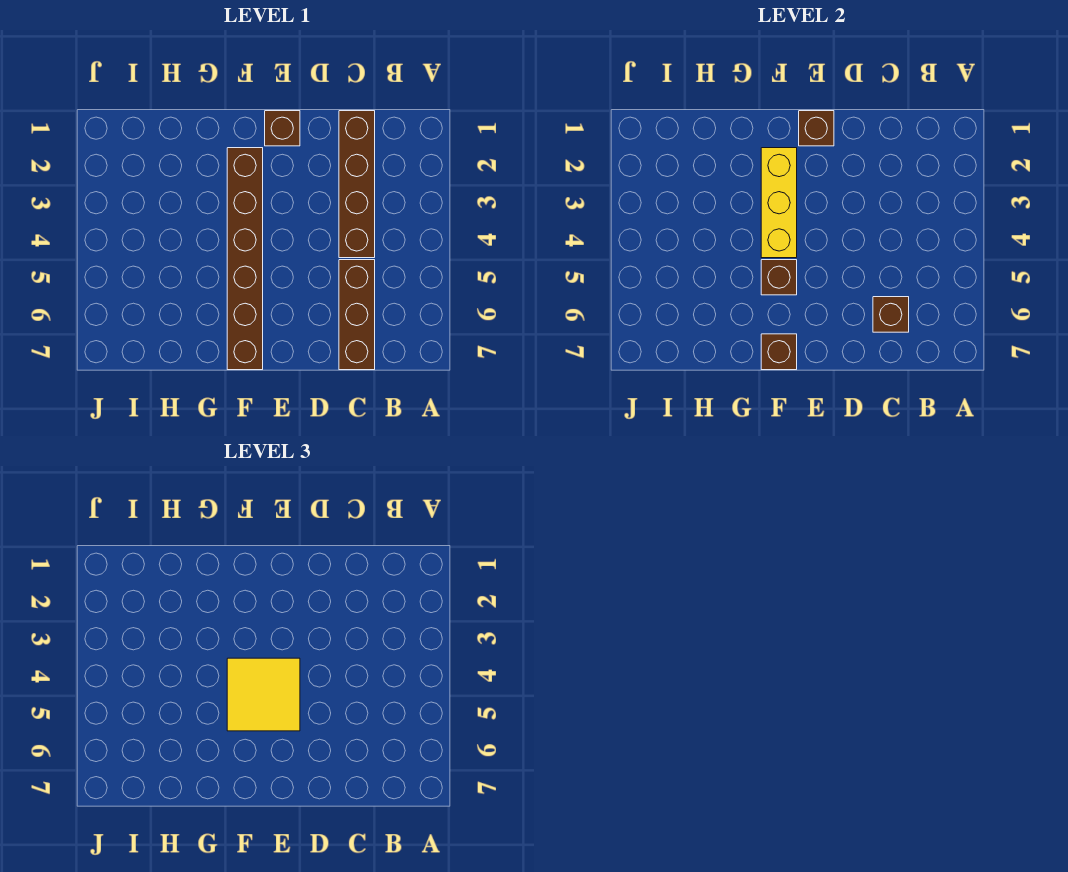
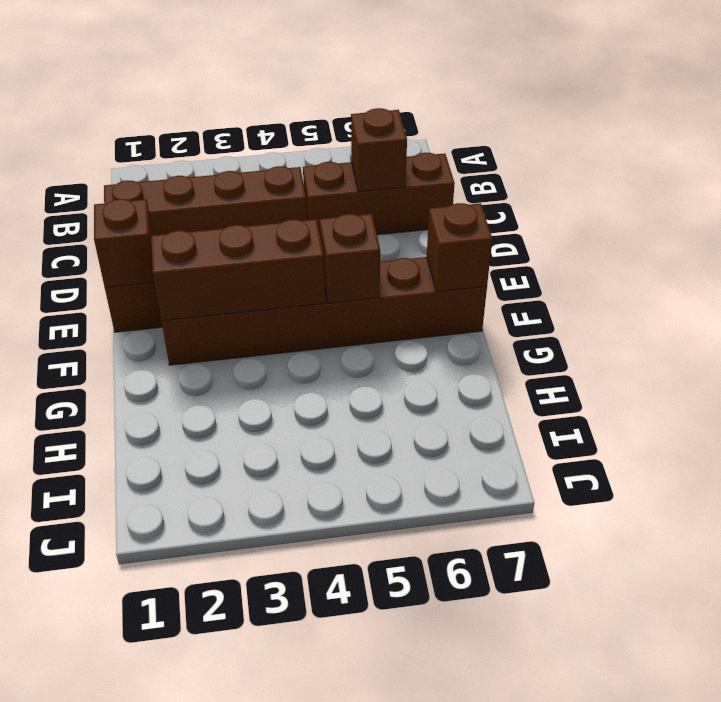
yellow 2x2 tile [227,658,300,731] -> none
yellow 1x3 brick [761,148,797,258] -> brown 1x3 brick [151,219,325,321]

